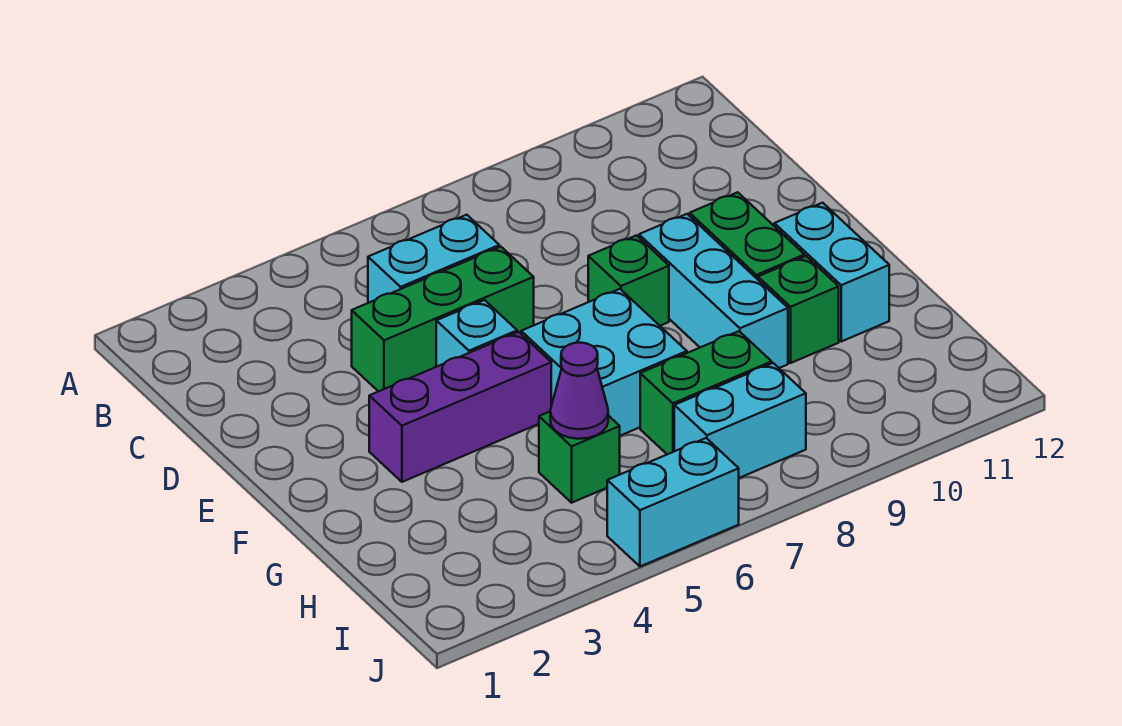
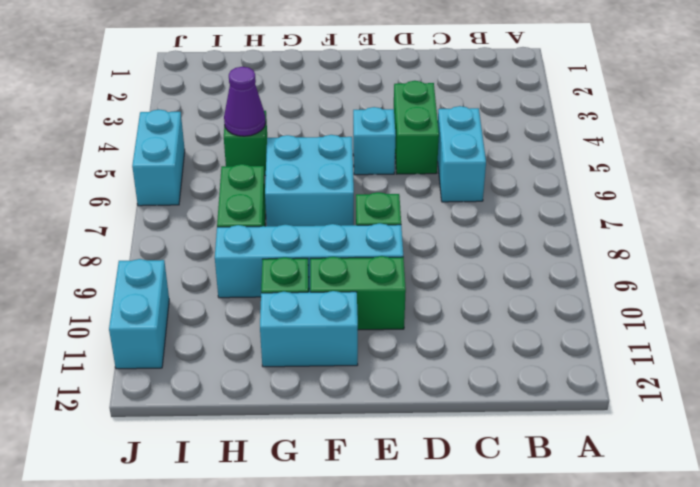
green 1x3 brick [352,247,534,392] -> green 1x2 brick [394,81,439,174]
cyan 1x3 brick [639,214,788,368] -> cyan 1x4 brick [215,223,403,298]
purple 1x3 brick [369,332,551,482] -> none
cyan 1x2 brick [674,363,806,478] -> cyan 1x2 brick moved to [109,259,169,369]

